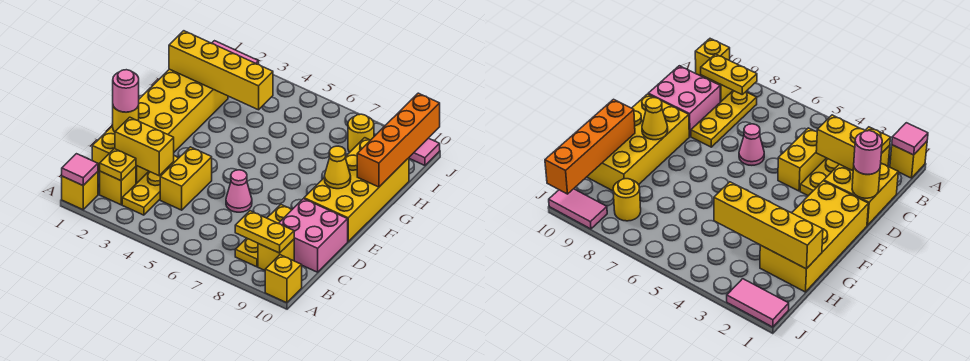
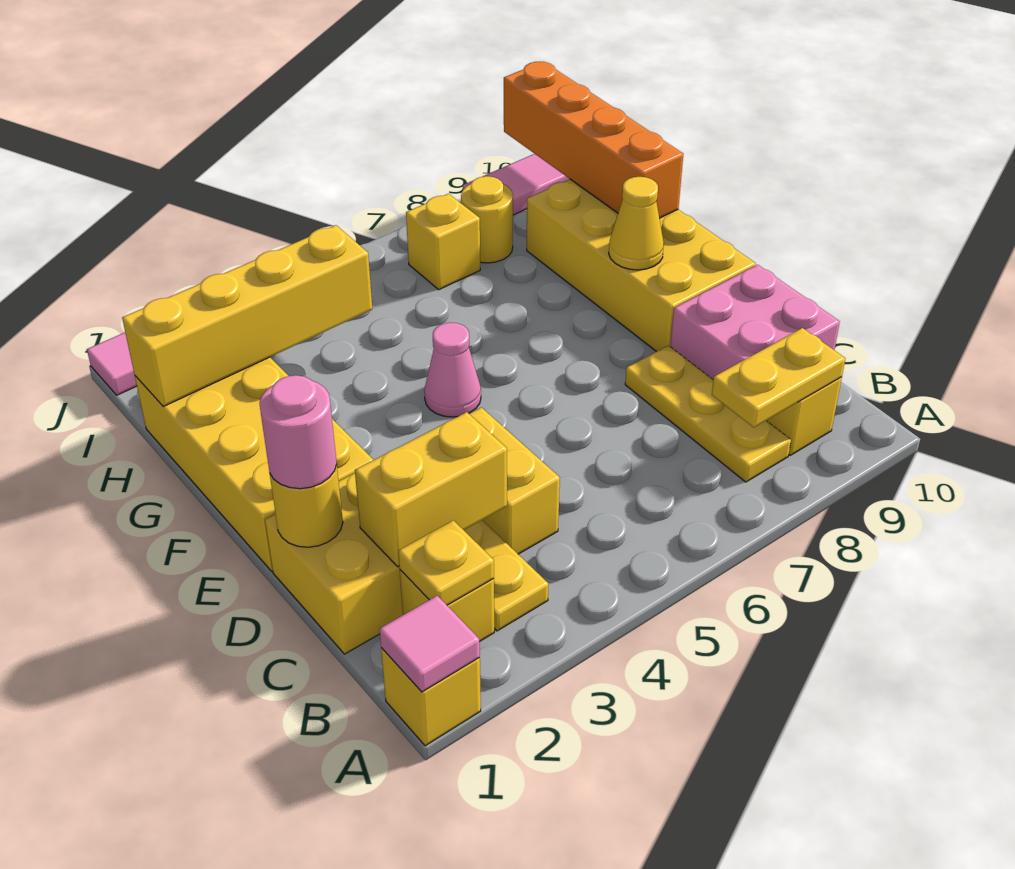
yellow 1x1 brick [265,255,302,303] -> yellow 1x1 brick moved to [406,194,480,290]
pink 1x1 cone [226,170,252,212] -> pink 1x1 cone moved to [424,323,481,417]

